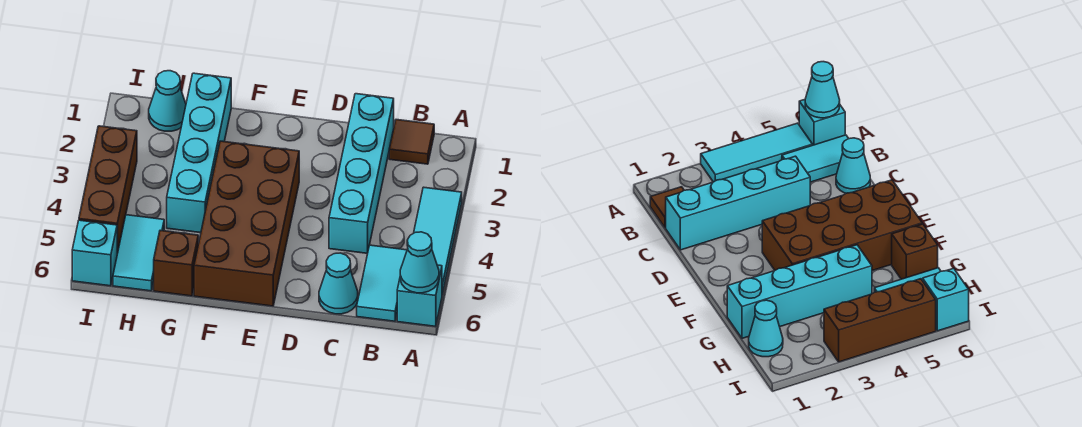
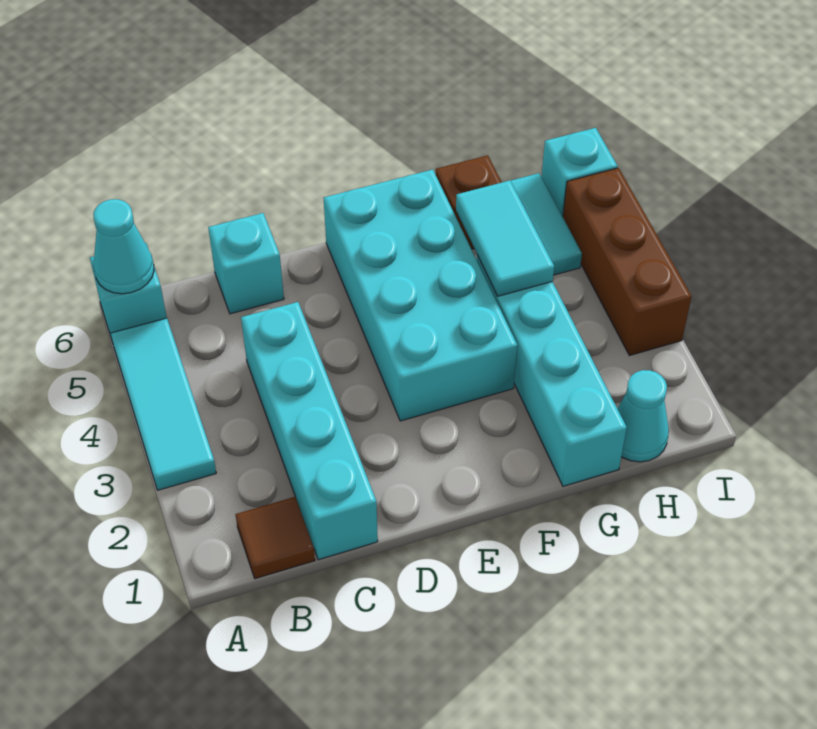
cyan 1x2 tile [357,245,407,321] -> cyan 1x2 tile moved to [456,181,554,296]
cyan 1x1 cone [319,253,358,314] -> cyan 1x1 brick [208,213,284,314]
brown 2x4 brick [194,141,299,306] -> cyan 2x4 brick [324,170,517,421]

